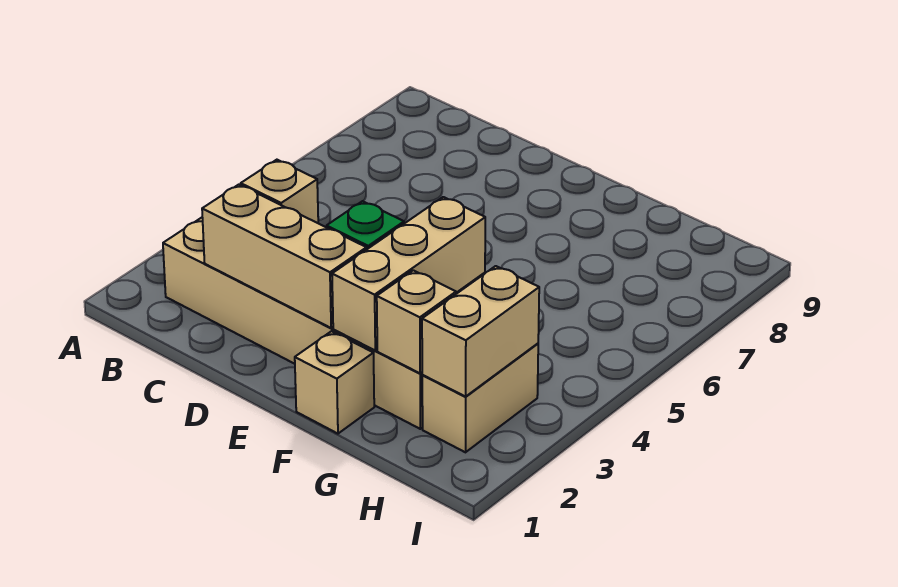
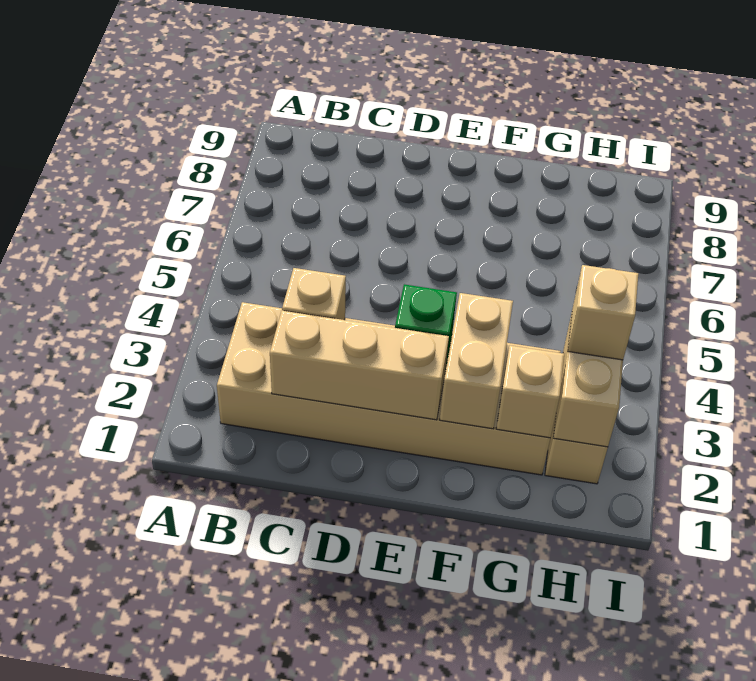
tan 1x1 brick [295,331,374,434] -> tan 1x1 brick moved to [568,265,638,360]
tan 1x3 brick [332,197,485,350] -> tan 1x2 brick [440,293,513,429]

